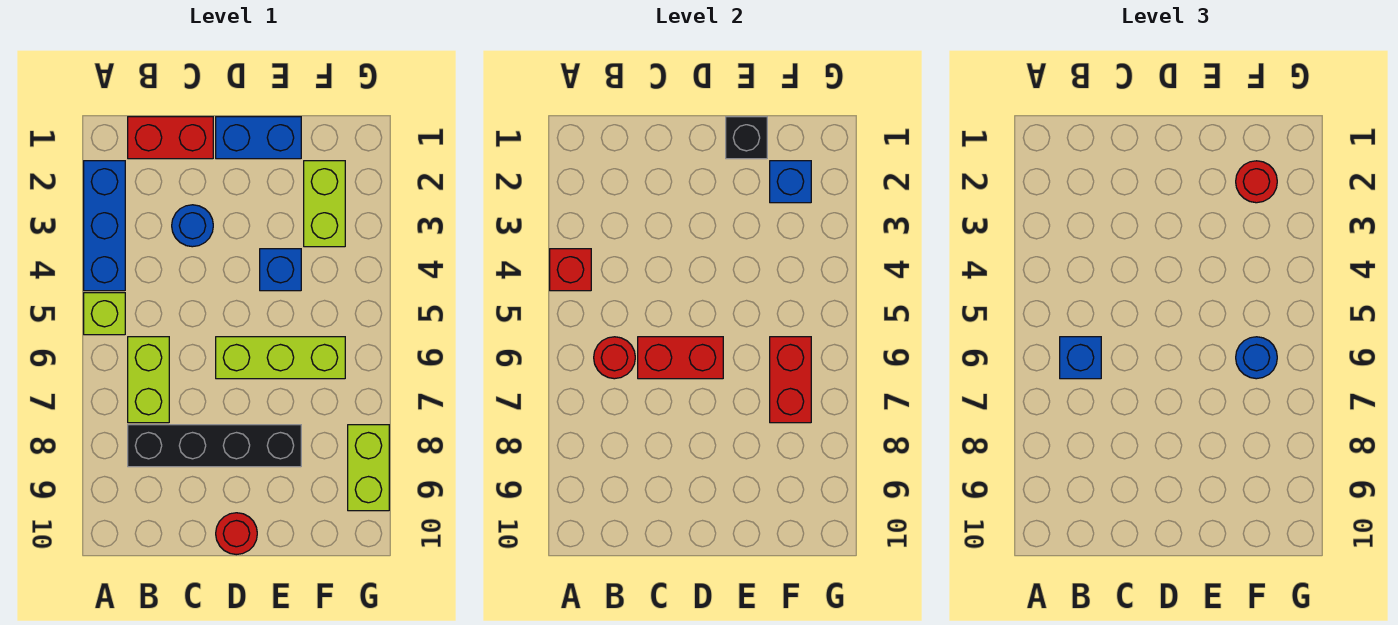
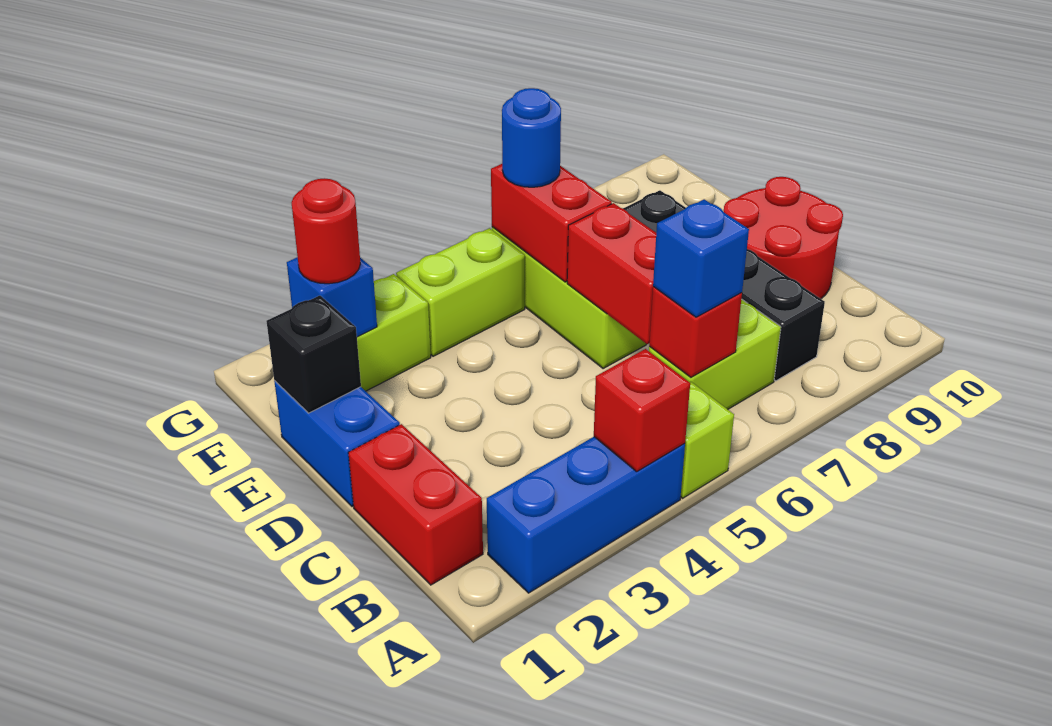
red 1x1 round brick [594,337,635,379] -> red 1x1 brick [649,287,742,377]
blue 1x1 round brick [172,205,213,247] -> none
red 1x1 round brick [216,513,257,555] -> red 2x2 round brick [724,177,843,299]
blue 1x1 brick [260,249,301,291] -> none
red 1x2 brick [770,337,811,423] -> red 1x2 brick turned to [491,164,612,282]
lime 1x2 brick [348,425,389,511] -> lime 1x2 brick moved to [396,228,525,356]

